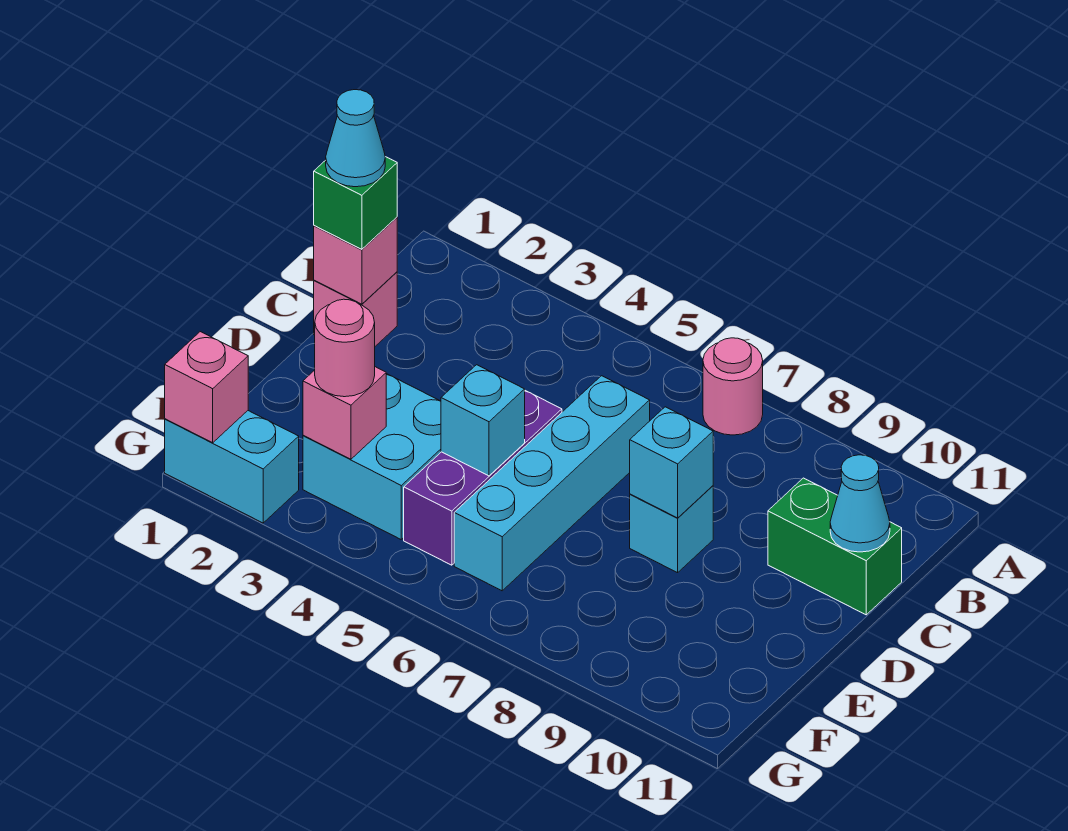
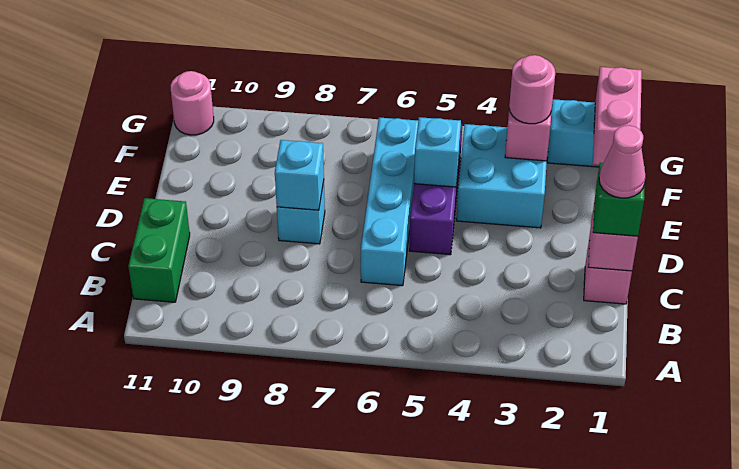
pink 1x1 round brick [703,338,763,435] -> pink 1x1 round brick moved to [171,71,214,135]
cyan 1x1 cone [326,90,385,187] -> pink 1x1 cone [599,125,646,198]
green 1x2 brick [768,478,902,615] -> green 1x2 brick turned to [128,198,190,302]
cyan 1x1 cone [830,455,890,552] -> none
pink 1x1 brick [165,332,248,443] -> pink 1x2 brick [593,67,642,165]

